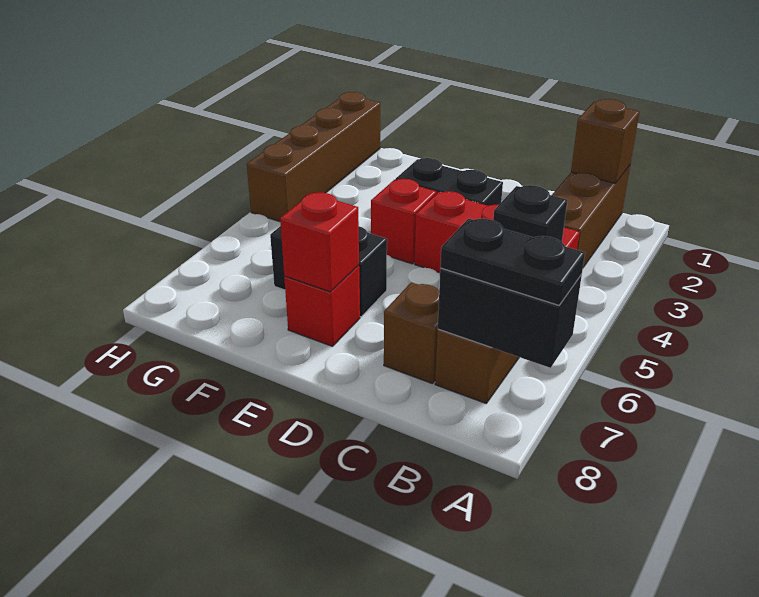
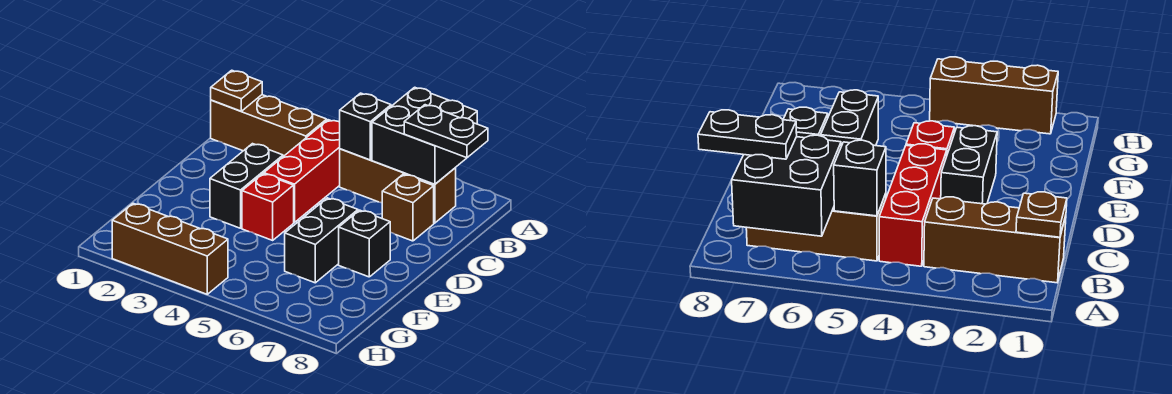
black 1x2 brick [438,268,582,368] -> black 2x2 brick [372,87,477,184]
black 1x2 plate [440,219,585,305] -> black 1x2 plate turned to [404,105,488,158]
brown 1x1 brick [571,99,640,183] -> brown 1x1 plate [211,70,262,111]
red 1x1 brick [284,265,360,346] -> black 1x1 brick [339,210,390,277]
red 1x1 brick [280,192,359,292] -> none
brown 1x4 brick [247,92,380,222] -> brown 1x3 brick [112,203,228,294]

